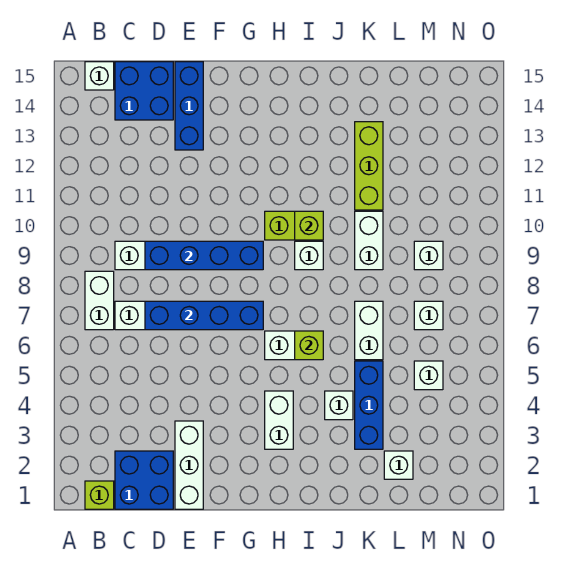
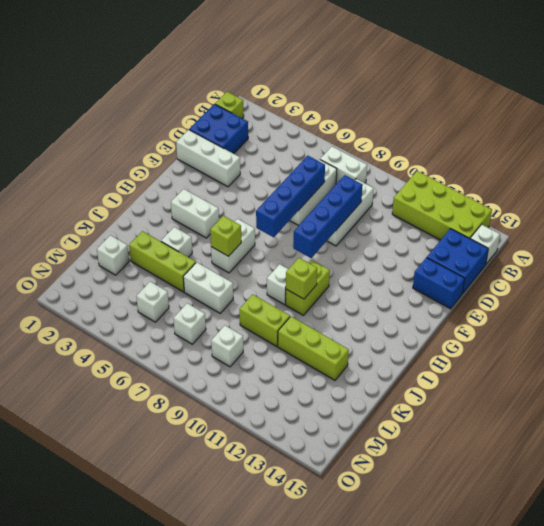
none -> lime 2x4 brick [392,171,492,240]
blue 1x3 brick [175,62,203,150] -> blue 1x2 brick [413,258,465,309]
blue 1x3 brick [355,361,383,449] -> lime 1x3 brick [129,231,196,292]
white 1x2 brick [355,211,383,270] -> lime 1x2 brick [240,294,290,346]

